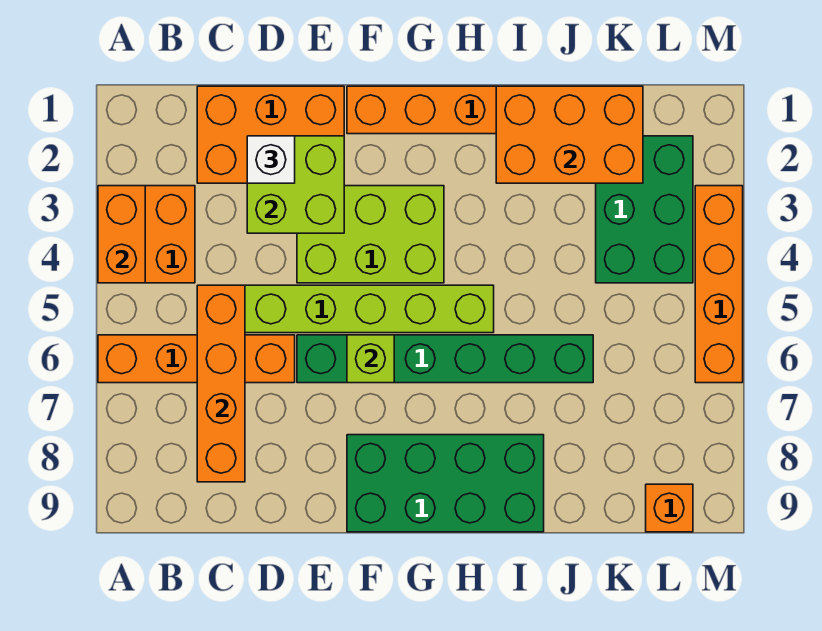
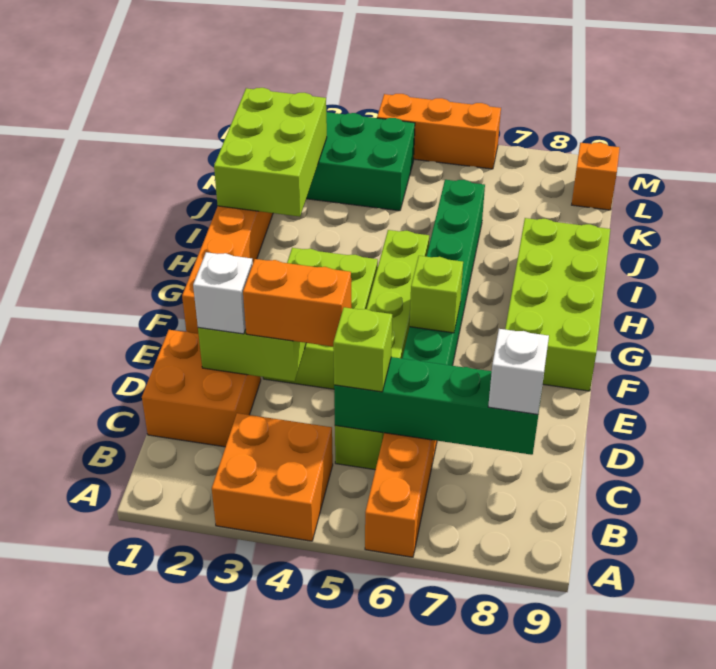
orange 1x2 brick [98,186,145,283] -> orange 1x2 brick moved to [243,259,351,347]
orange 2x3 brick [197,86,344,183] -> orange 2x2 brick [142,330,261,447]
orange 1x4 brick [197,285,245,482] -> green 1x4 brick [334,357,542,455]
none -> lime 1x1 brick [333,307,392,392]
none -> white 1x1 brick [488,329,549,414]
green 2x4 brick [347,435,544,532] -> lime 2x4 brick [505,218,610,391]
orange 2x3 brick [496,86,643,183] -> lime 2x3 brick [214,88,327,217]
orange 1x4 brick [695,186,743,383] -> orange 1x3 brick [377,94,501,169]

